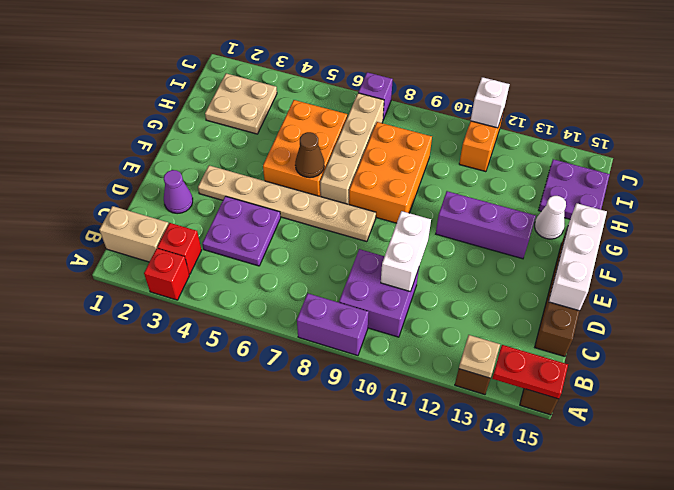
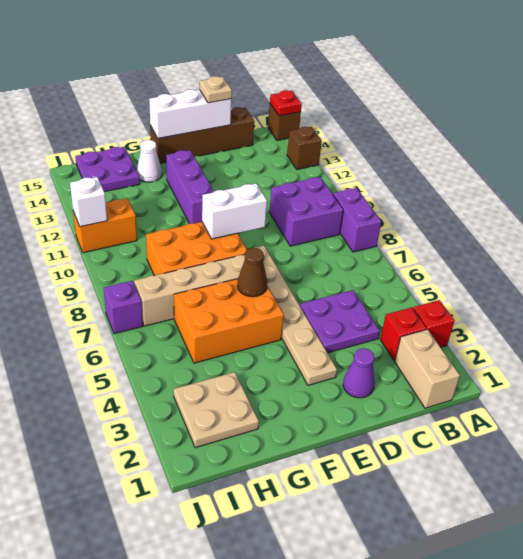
tan 1x1 plate [459,335,500,378] -> tan 1x1 plate moved to [200,76,232,103]
red 1x2 plate [492,345,568,399] -> red 1x1 plate [270,90,302,116]
white 1x2 brick [381,211,431,292] -> white 1x2 brick moved to [202,184,267,239]

